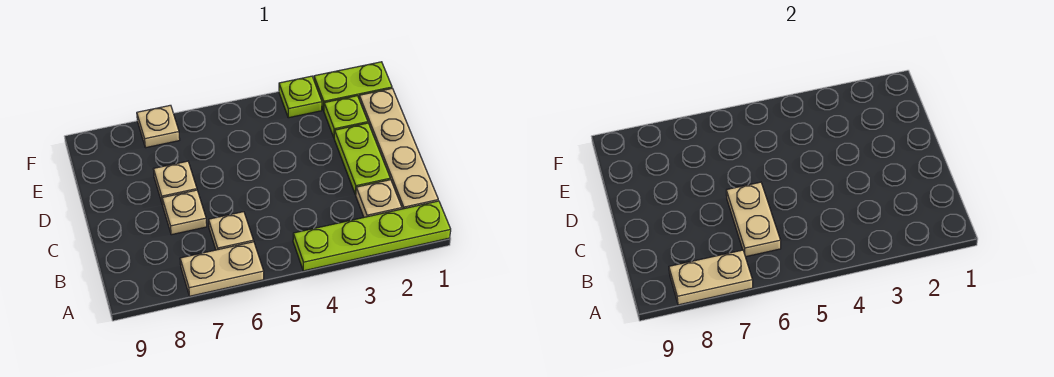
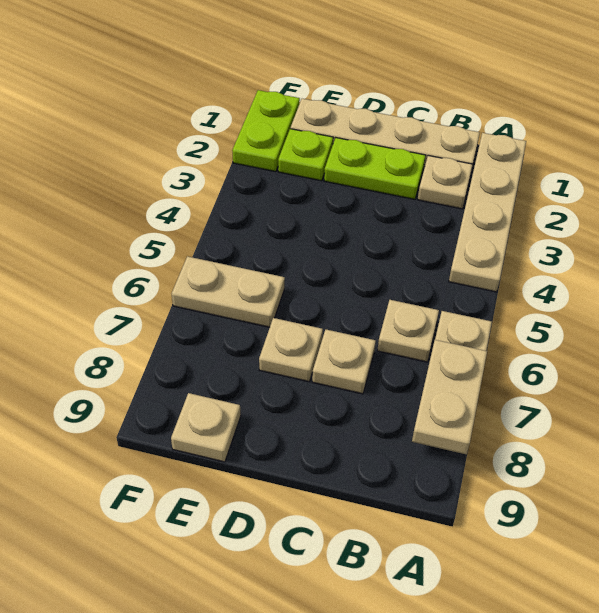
lime 1x4 plate [293,201,451,271] -> tan 1x4 plate [449,133,526,292]
tan 1x2 plate [726,182,781,257] -> tan 1x2 plate moved to [172,256,285,327]
lime 1x1 plate [279,76,322,118] -> none
tan 1x1 plate [137,105,180,148] -> tan 1x1 plate moved to [171,393,241,462]

